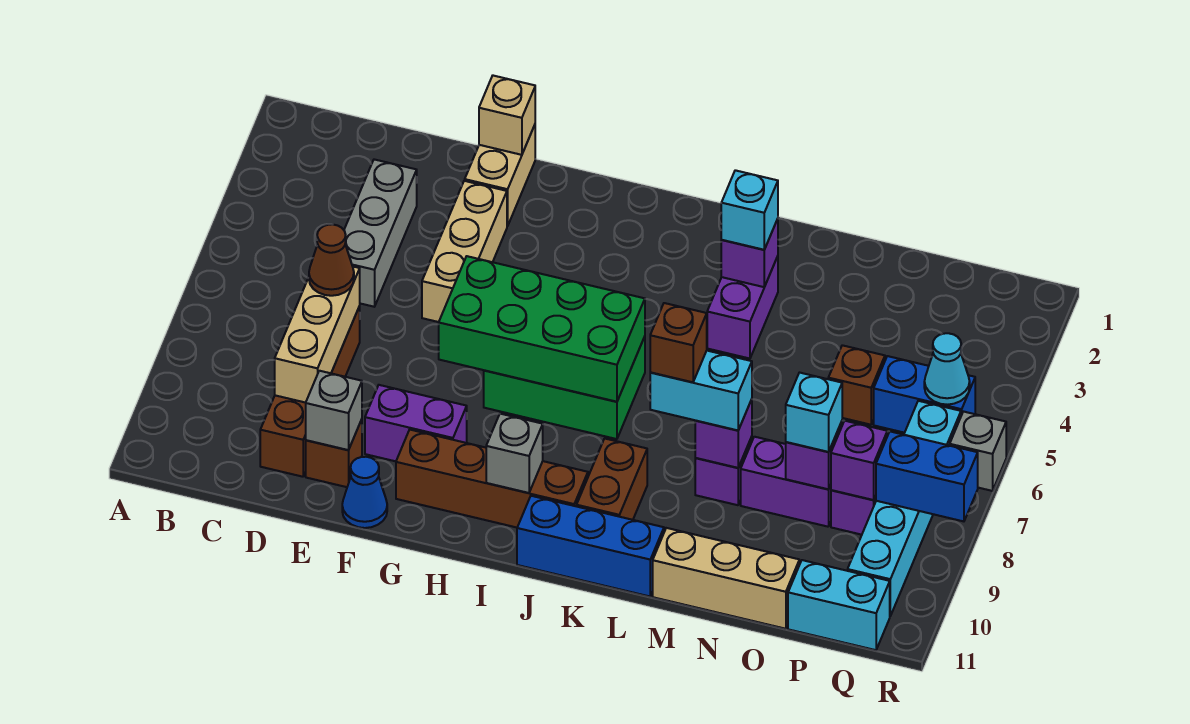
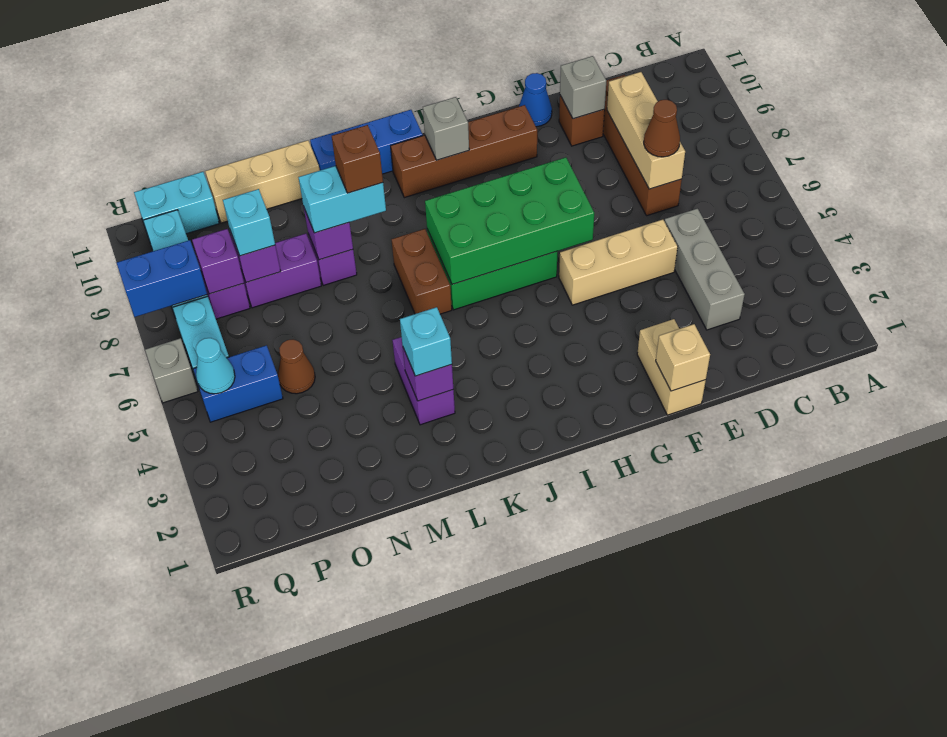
tan 1x3 brick [422,181,507,322] -> tan 1x3 brick turned to [559,220,678,305]
purple 1x2 brick [365,385,467,461] -> none
brown 1x2 brick [577,438,647,520] -> brown 1x2 brick moved to [391,229,452,314]
brown 1x1 brick [828,345,885,425] -> brown 1x1 cone [278,339,315,394]

